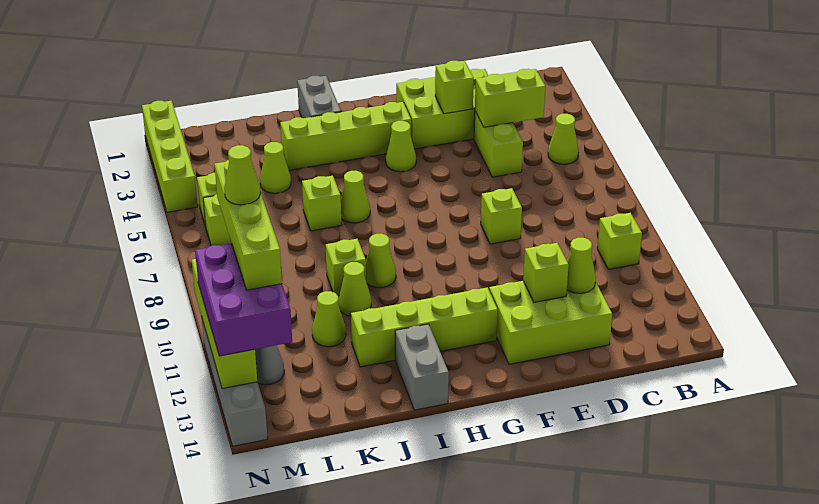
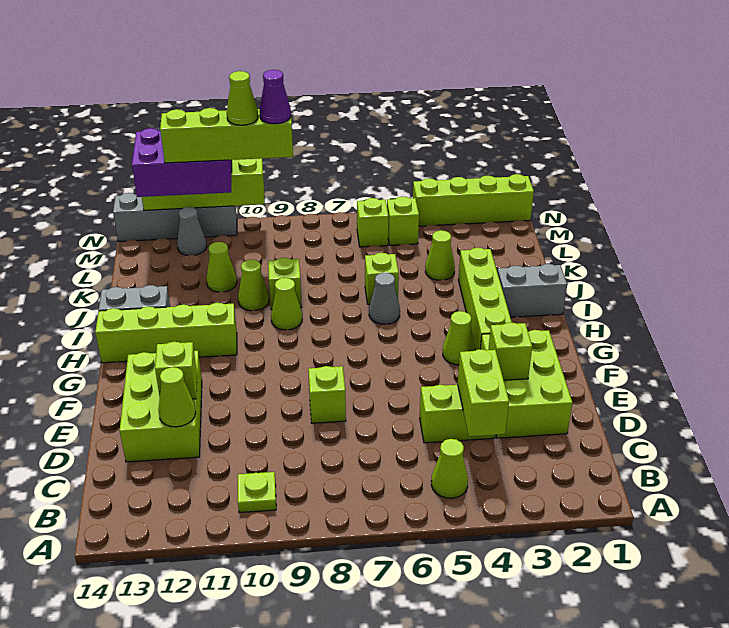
lime 1x1 brick [597,213,642,269] -> lime 1x1 plate [238,472,276,513]
lime 1x4 brick [351,287,498,367] -> lime 1x4 brick turned to [95,303,237,363]
lime 1x1 cone [341,171,370,223] -> grey 1x1 cone [369,273,400,324]
none -> purple 1x1 cone [260,70,291,124]

